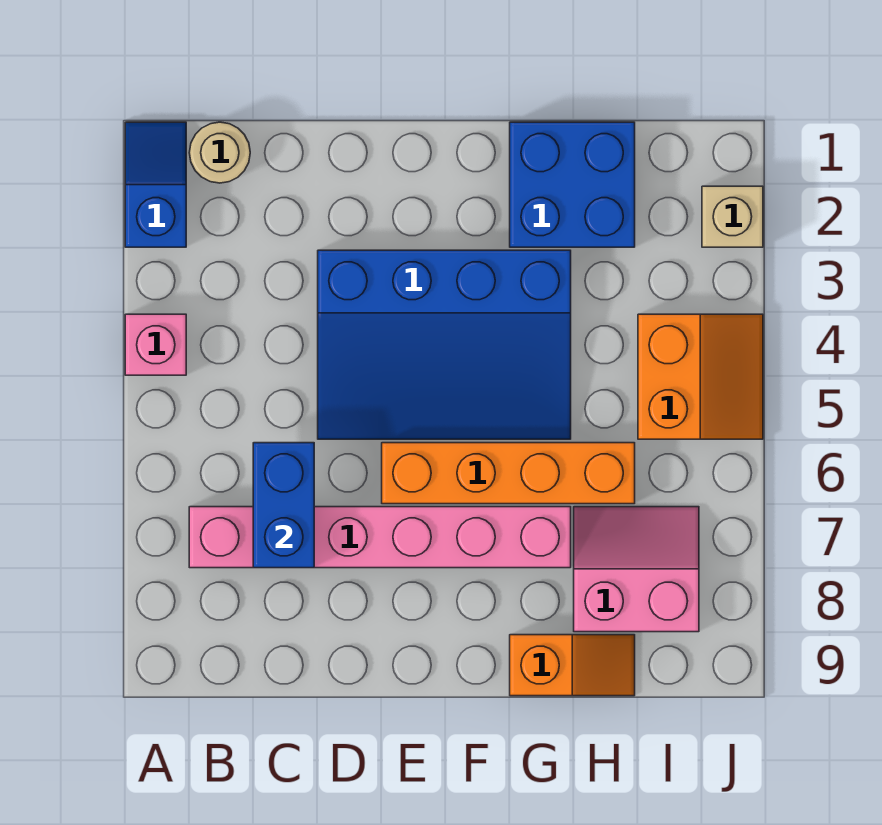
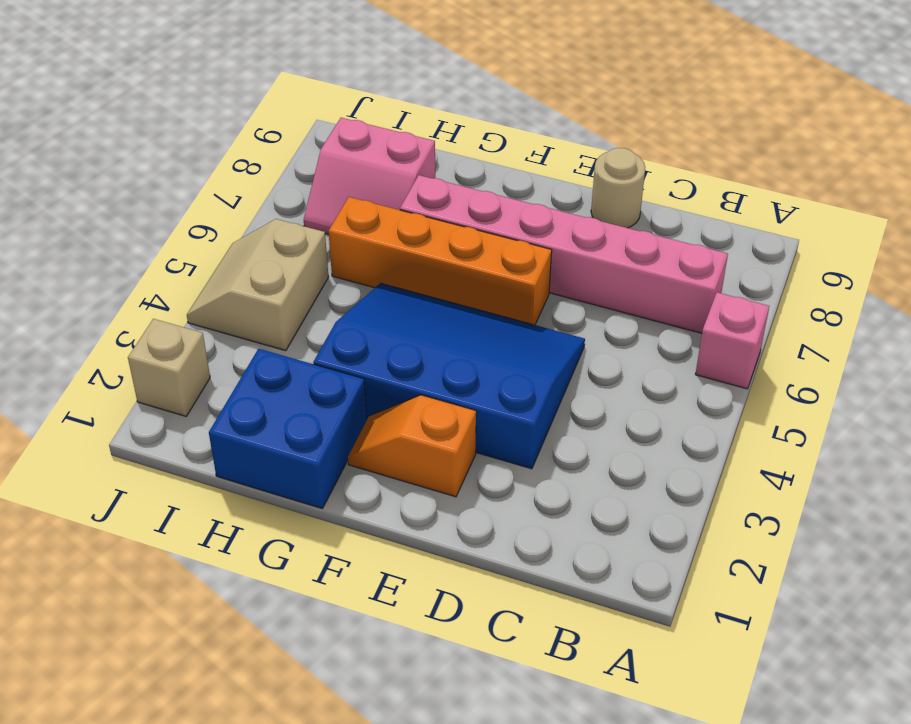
blue 1x2 slope [125,122,186,247] -> none
pink 1x1 brick [125,314,186,375] -> pink 1x1 brick moved to [695,292,769,389]
tan 1x1 round brick [189,122,250,183] -> tan 1x1 round brick moved to [591,148,645,228]
blue 1x2 brick [253,443,314,568] -> none
orange 1x2 slope [510,635,635,696] -> orange 1x2 slope moved to [348,395,476,497]
orange 2x2 slope [638,314,763,439] -> tan 2x2 slope [187,219,329,351]

